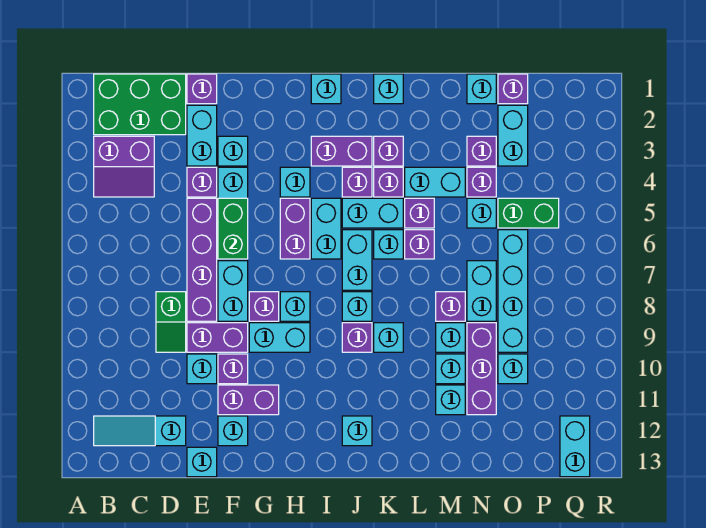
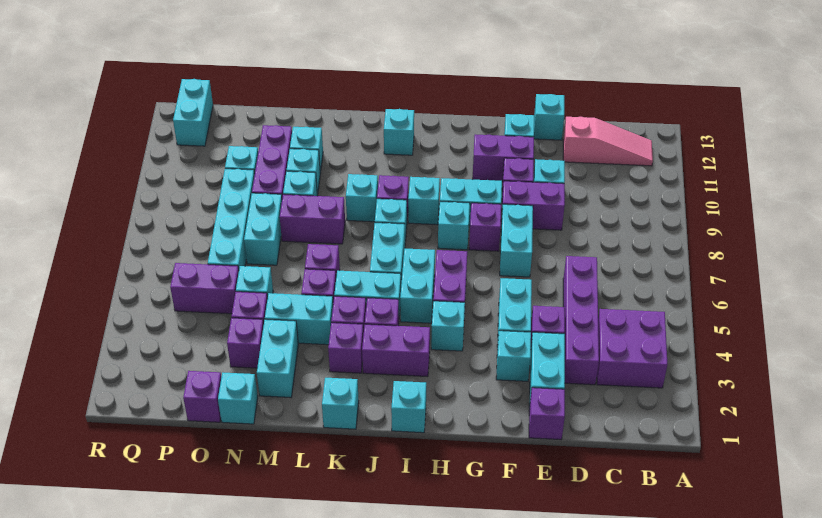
green 2x3 brick [94,74,186,135] -> none
purple 2x2 slope [94,136,154,197] -> purple 2x2 brick [597,309,668,388]
cyan 1x3 slope [94,416,186,446] -> pink 1x3 slope [563,117,653,166]
green 1x2 slope [156,292,186,352] -> none
purple 1x4 brick [187,198,217,321] -> purple 1x4 brick moved to [563,256,599,385]
green 1x2 brick [218,198,248,259] -> none
cyan 1x1 brick [374,230,403,259] -> cyan 1x1 brick moved to [408,177,440,225]
purple 1x1 brick [436,292,465,321] -> purple 1x2 brick [280,194,345,244]
cyan 1x2 brick [498,105,528,166] -> cyan 1x2 brick moved to [257,319,298,397]
green 1x2 brick [498,198,559,228] -> purple 1x2 brick [170,263,239,314]

